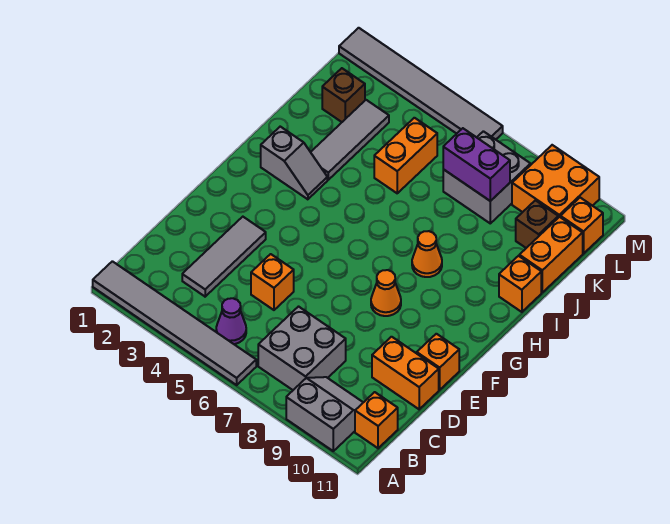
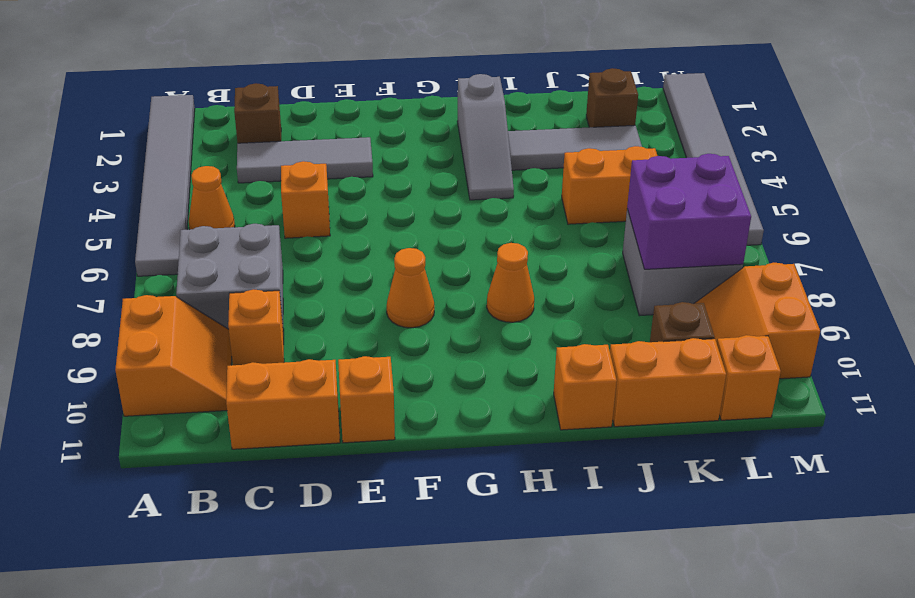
grey 2x2 slope [286,377,363,451] -> orange 2x2 slope [115,295,232,416]
purple 1x1 cone [216,298,246,344] -> orange 1x1 cone [189,166,235,229]
orange 1x1 brick [355,392,398,448] -> orange 1x1 brick moved to [228,289,284,365]
none -> brown 1x1 brick [234,83,281,143]
orange 1x2 brick [372,337,439,409] -> orange 1x2 brick turned to [226,359,340,449]
grey 1x2 slope [261,127,327,199] -> grey 1x3 slope [457,74,514,200]
purple 1x2 brick [443,128,510,201] -> purple 2x2 brick [627,154,751,269]
orange 2x2 brick [512,145,599,218] -> orange 2x2 slope [695,263,820,379]

